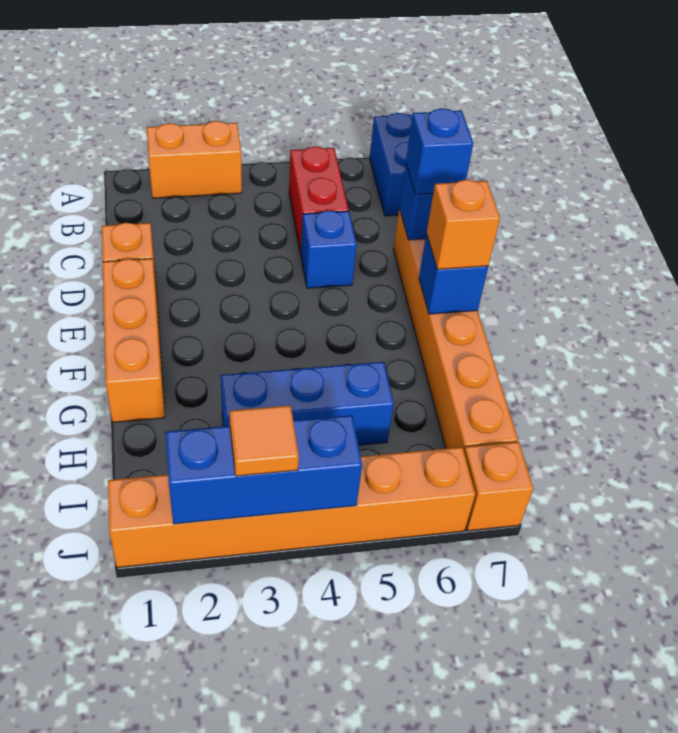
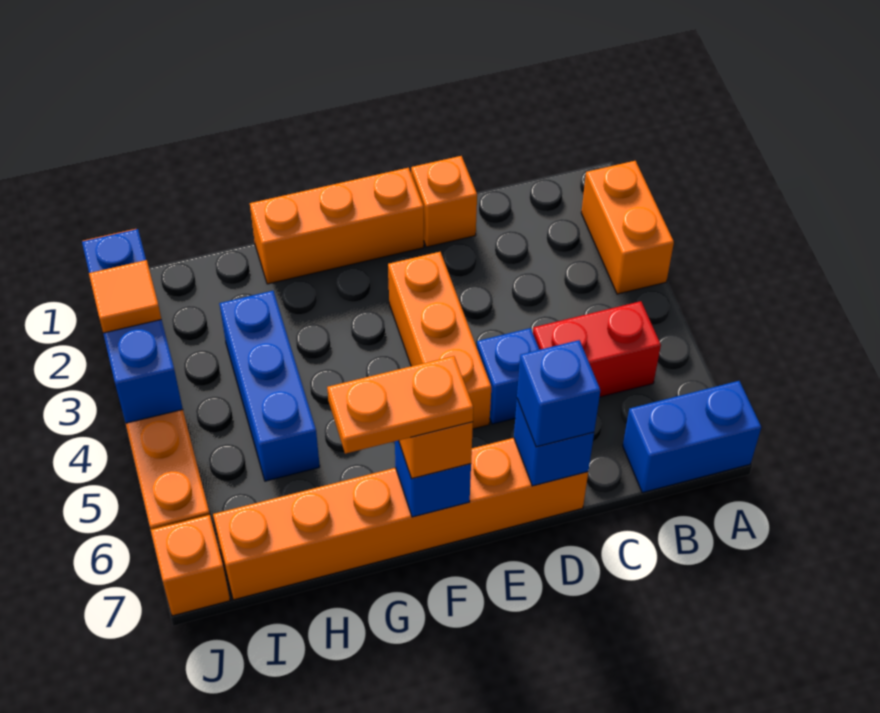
none -> orange 1x3 brick [388,252,491,429]
none -> orange 1x2 plate [327,356,473,454]

